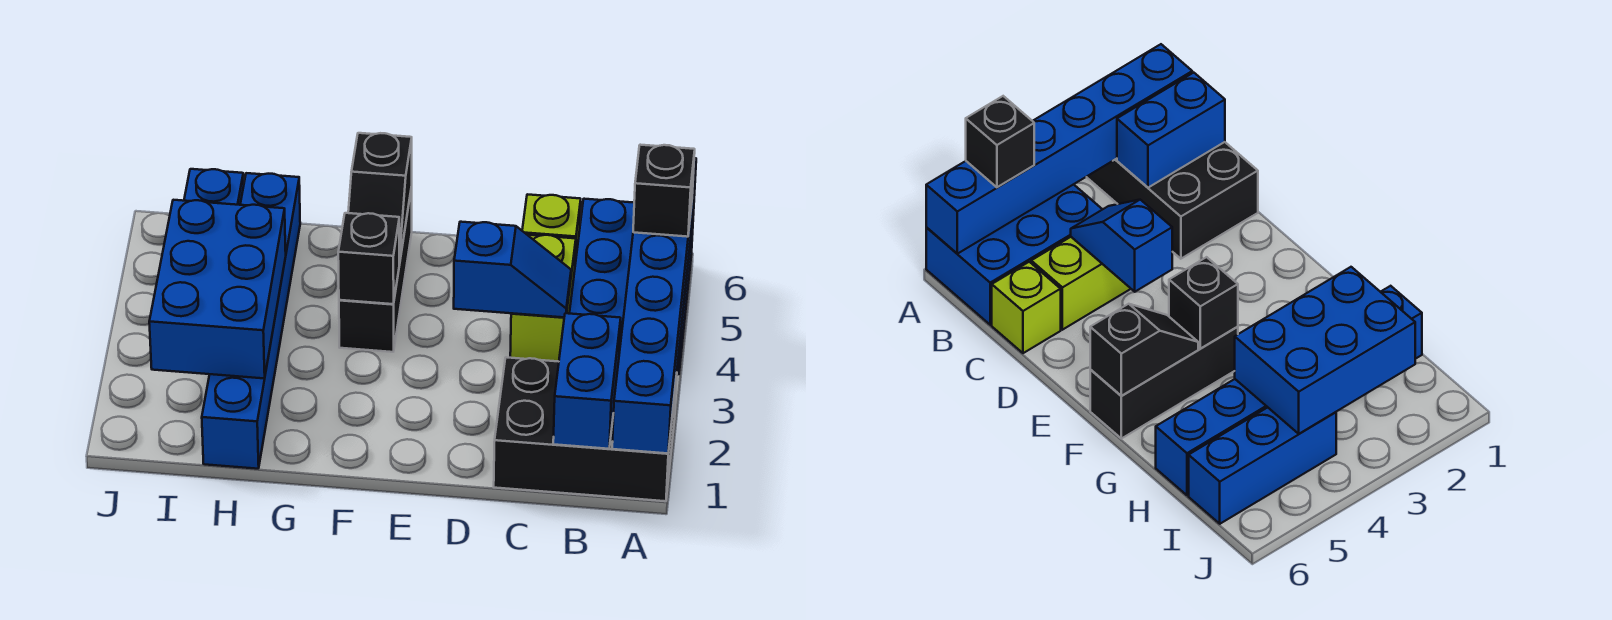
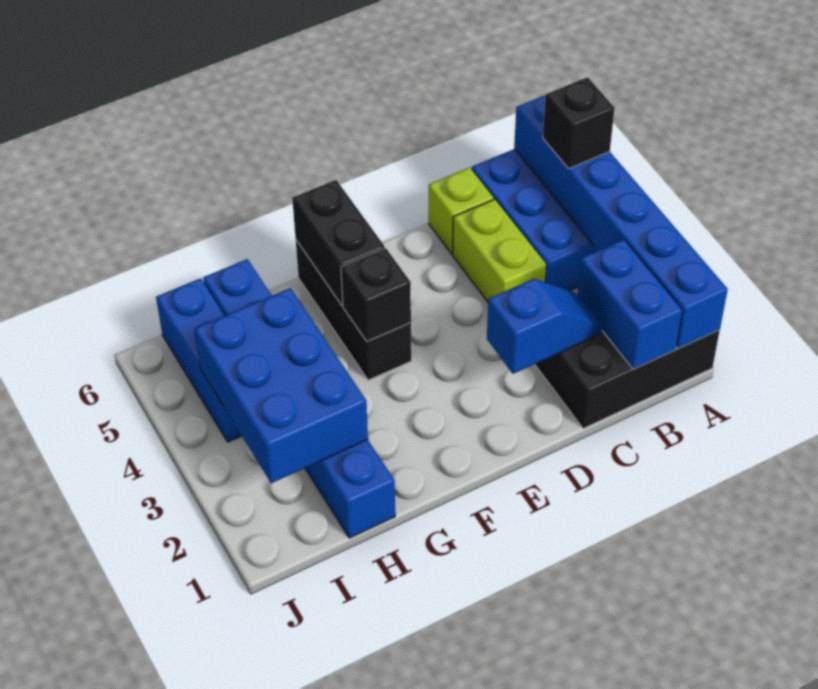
blue 1x2 slope [454,222,571,317] -> blue 1x2 slope moved to [487,279,603,374]
black 1x2 slope [348,133,412,263] -> black 1x2 brick [292,180,385,306]

